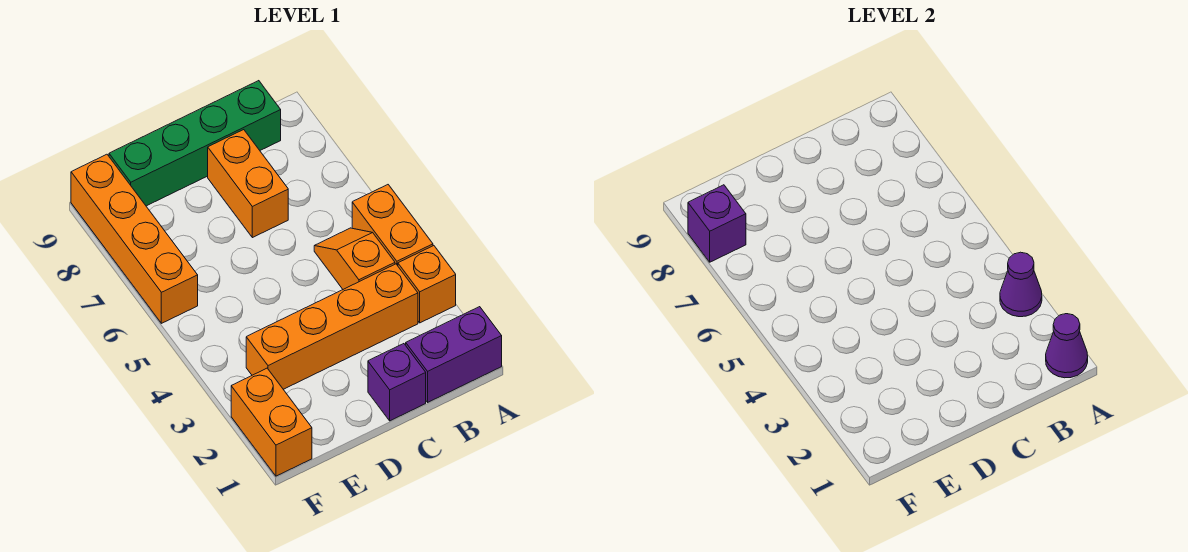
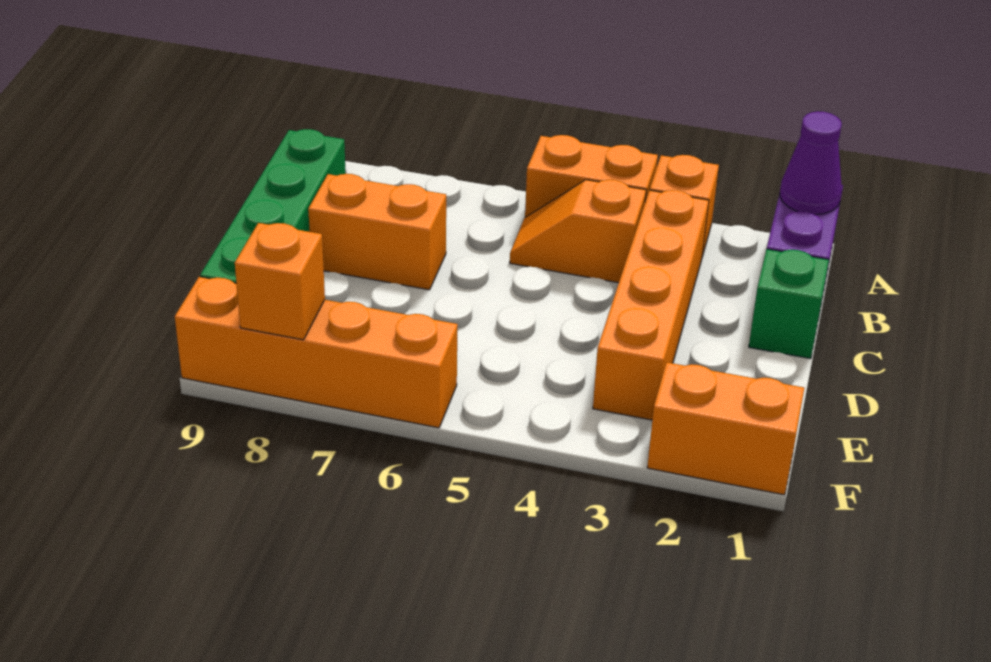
purple 1x1 cone [1000,252,1042,317] -> none
purple 1x1 brick [368,344,426,421] -> green 1x1 brick [749,249,829,359]
purple 1x1 brick [688,185,746,262] -> orange 1x1 brick [235,223,325,340]

